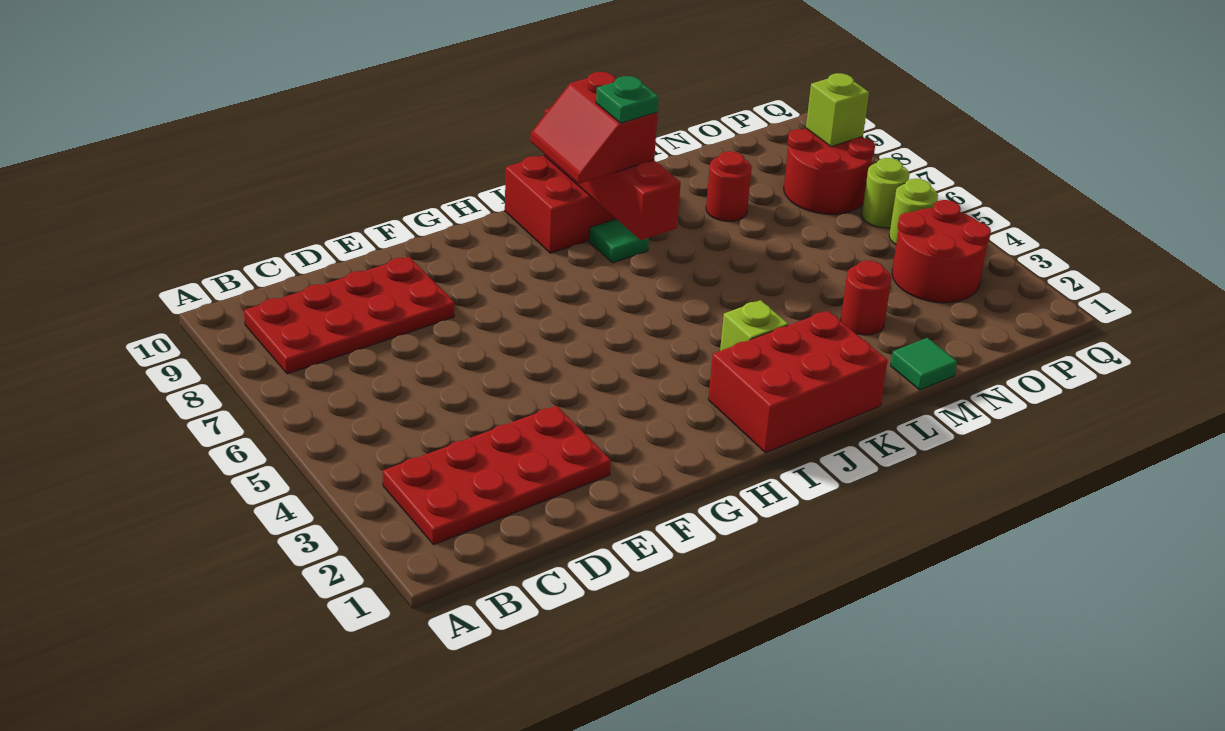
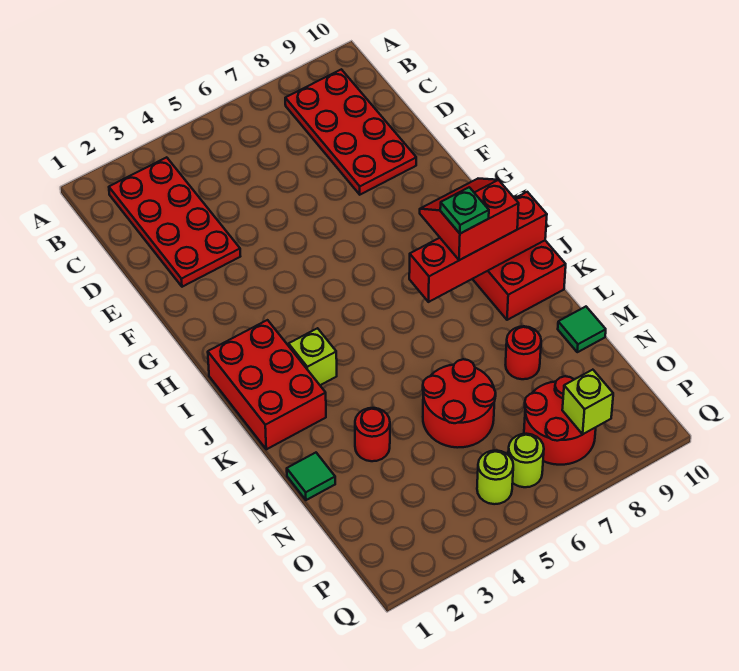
green 1x1 tile [589,219,649,263] -> green 1x1 tile moved to [558,307,606,352]
red 2x2 round brick [892,200,991,303] -> red 2x2 round brick moved to [423,359,496,448]

